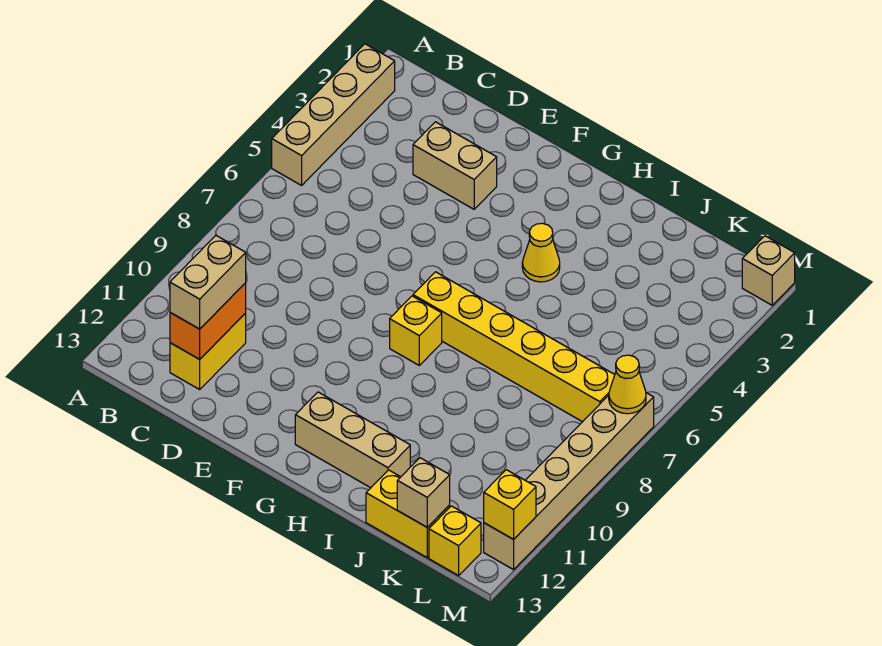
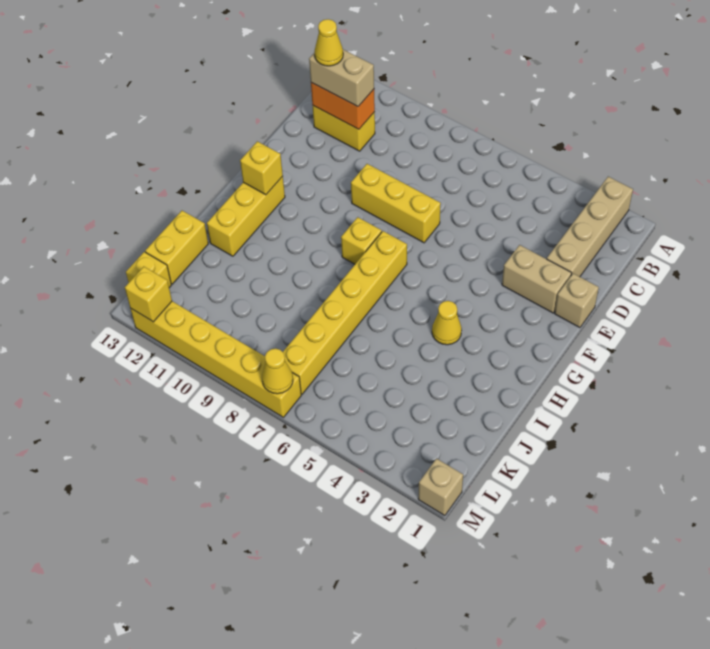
tan 1x4 brick [272,44,395,185] -> tan 1x4 brick turned to [547,177,633,277]
none -> yellow 1x1 cone [314,19,343,66]
tan 1x2 brick [413,122,497,209] -> tan 1x2 brick turned to [502,245,571,313]
none -> yellow 1x3 brick [351,164,441,243]
tan 1x3 brick [295,392,410,488] -> yellow 1x3 brick [207,176,285,256]
none -> yellow 1x1 brick [240,141,283,195]
tan 1x1 brick [397,458,450,527] -> tan 1x1 brick moved to [555,274,599,328]
tan 1x6 brick [484,393,654,570] -> yellow 1x6 brick [130,301,301,417]

